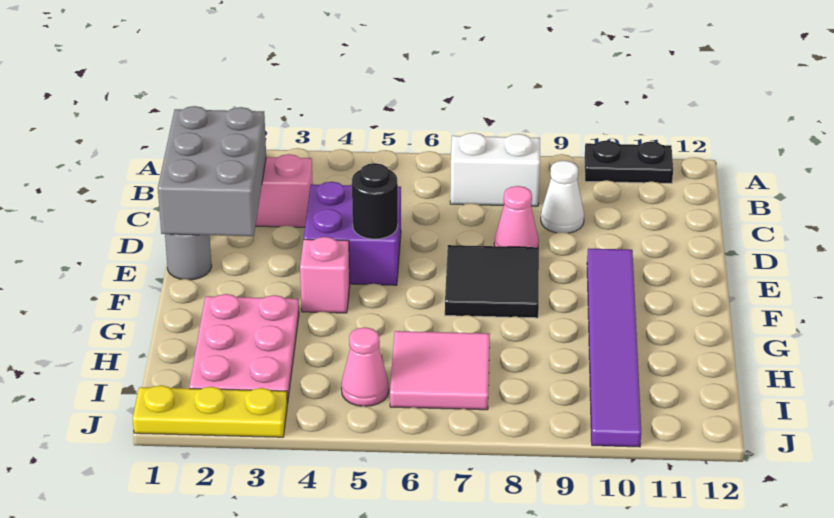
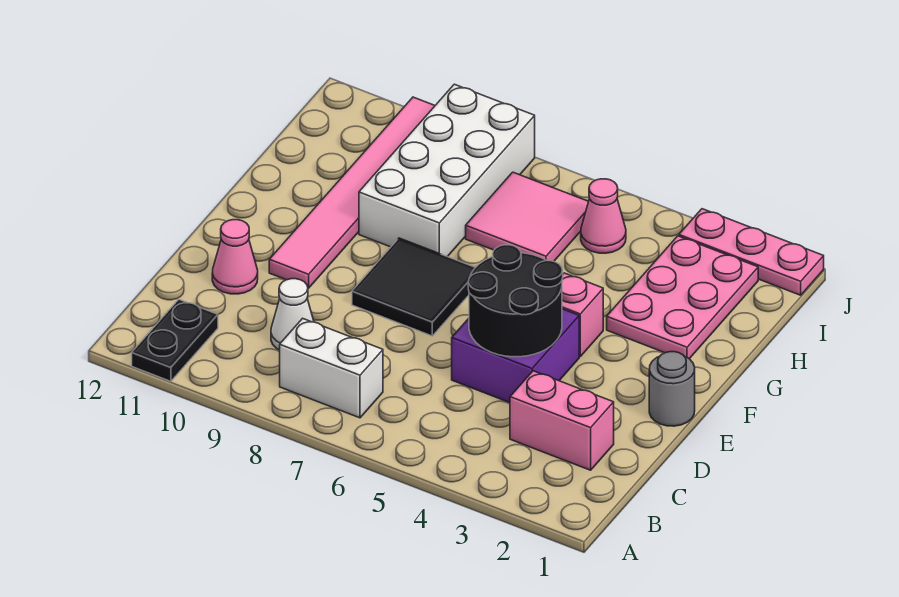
black 1x2 plate [585,141,673,184] -> black 1x2 plate turned to [132,299,218,381]
grey 2x3 brick [158,106,266,236] -> none
pink 1x1 cone [494,186,539,247] -> pink 1x1 cone moved to [212,220,258,294]
black 1x1 round brick [352,163,398,239] -> black 2x2 round brick [468,245,563,357]
purple 1x6 tile [587,248,641,447] -> pink 1x6 tile [269,97,435,288]
none -> white 2x4 brick [359,84,535,257]
yellow 1x3 plate [133,385,287,437] -> pink 1x3 plate [679,209,824,295]

